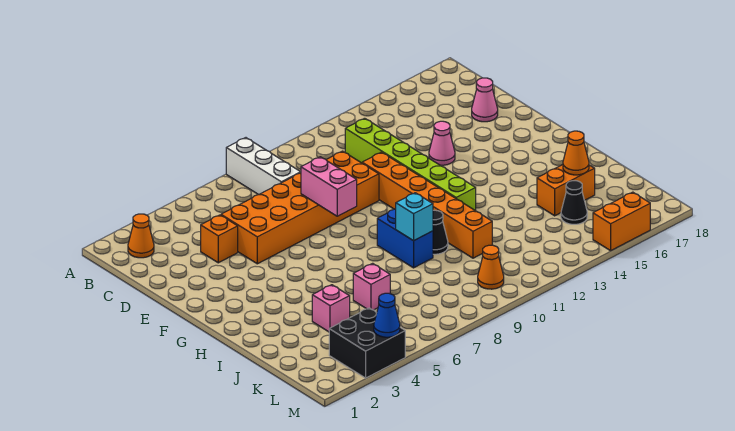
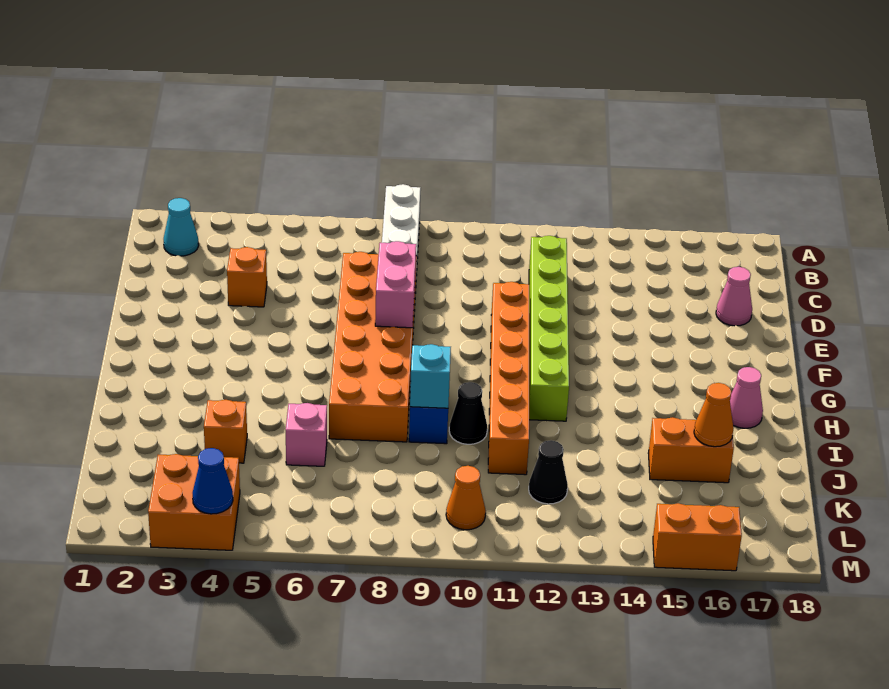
orange 1x1 cone [128,214,154,258] -> cyan 1x1 cone [164,198,199,256]
orange 2x6 brick [221,151,379,264] -> orange 2x6 brick turned to [329,252,417,442]
pink 1x1 cone [429,121,455,165] -> pink 1x1 cone moved to [730,367,763,428]
pink 1x1 brick [312,285,350,332] -> orange 1x1 brick [204,400,247,463]
black 1x1 cone [561,181,587,224] -> black 1x1 cone moved to [529,440,568,504]
black 2x2 brick [329,308,405,378] -> orange 2x2 brick [148,454,240,550]

